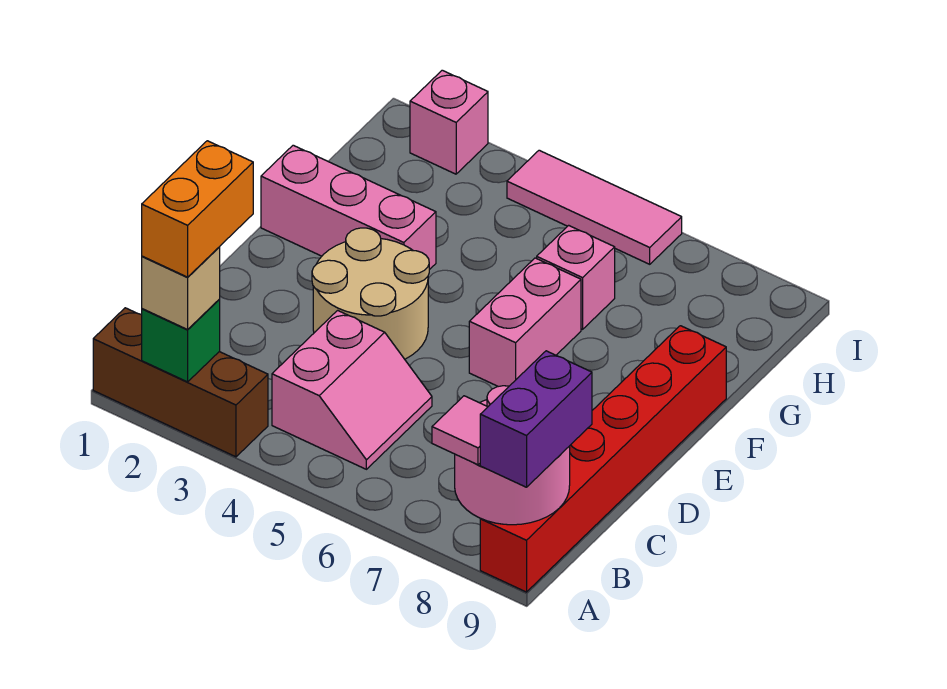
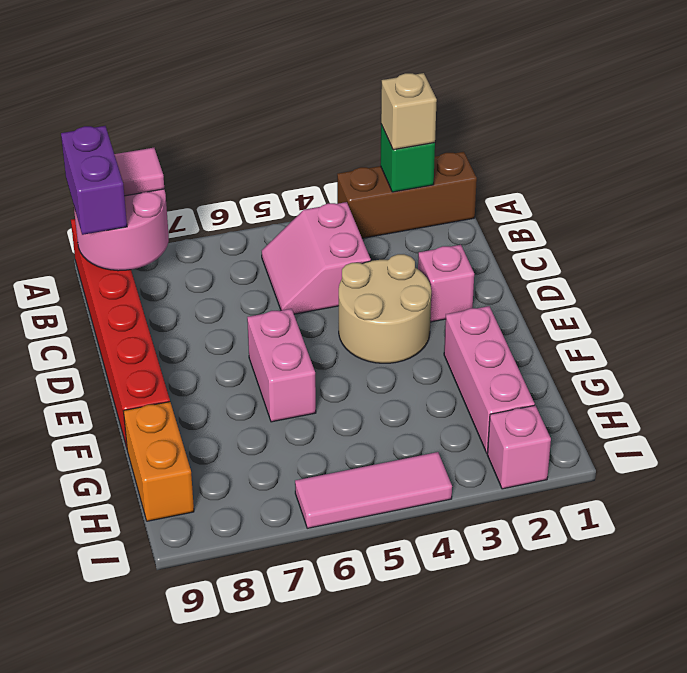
orange 1x2 brick [142,141,253,277] -> orange 1x2 brick moved to [123,402,194,521]
pink 1x3 brick [261,145,436,270] -> pink 1x3 brick turned to [444,306,535,453]
pink 1x1 brick [537,225,615,329] -> pink 1x1 brick moved to [418,245,474,322]

